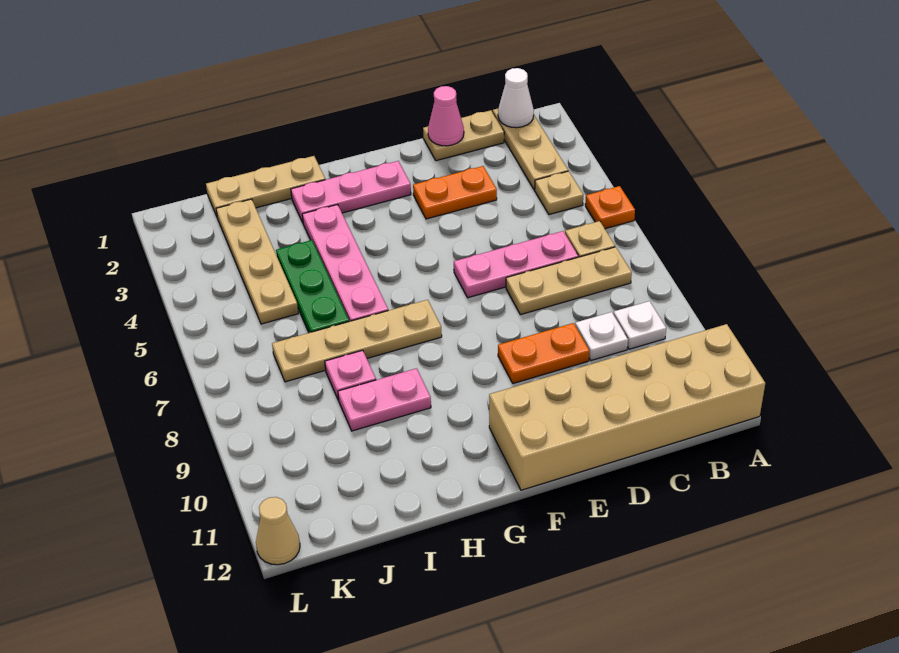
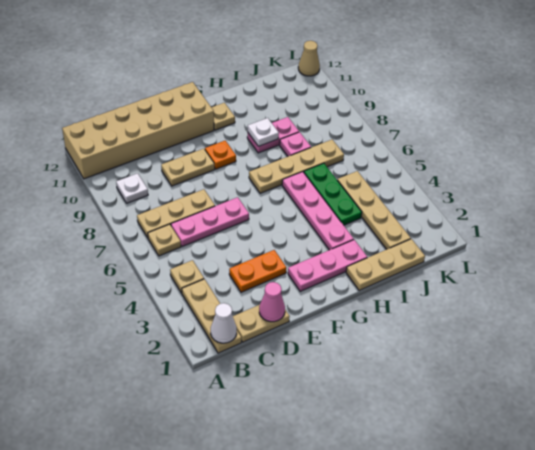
orange 1x1 plate [585,186,635,229] -> orange 1x1 plate moved to [205,141,236,169]
white 1x1 plate [575,312,628,361] -> white 1x1 plate moved to [248,118,279,146]
orange 1x2 plate [498,323,589,384] -> tan 1x2 plate [161,149,215,186]
none -> tan 1x1 plate [211,103,235,130]

